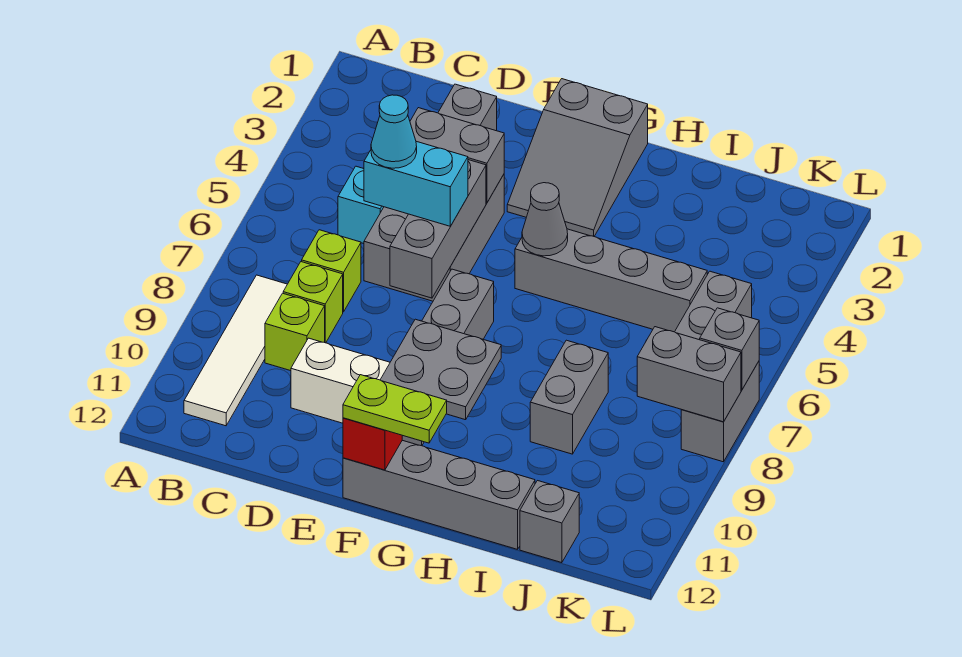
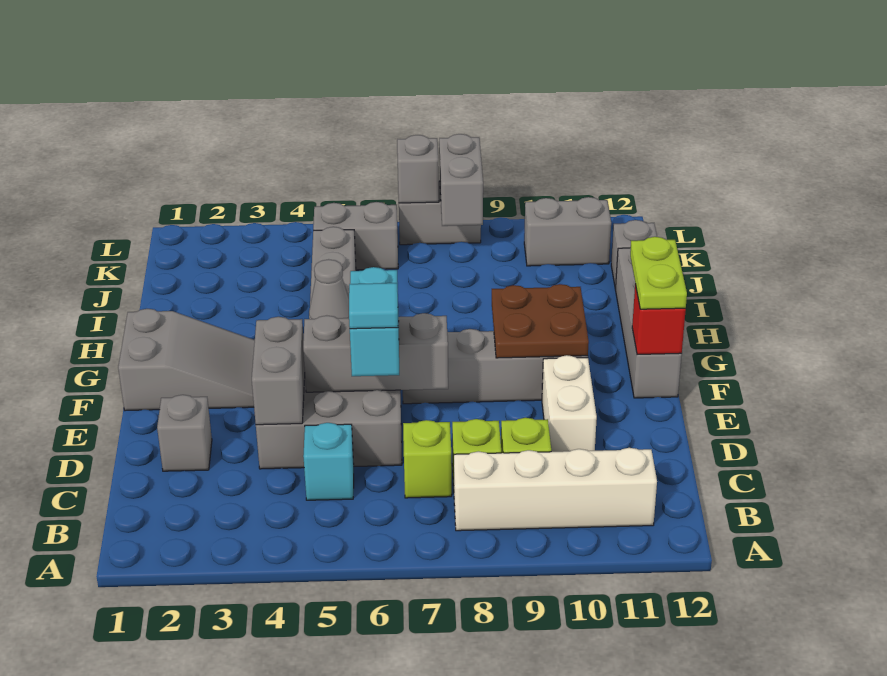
white 1x4 tile [184,275,287,426] -> white 1x4 brick [454,448,657,531]
cyan 1x1 cone [371,95,417,168] -> cyan 1x1 tile [349,283,398,329]
grey 2x2 plate [380,319,501,420] -> brown 2x2 plate [492,284,589,358]
grey 1x2 brick [530,340,608,454] -> grey 1x2 brick moved to [524,197,611,266]

